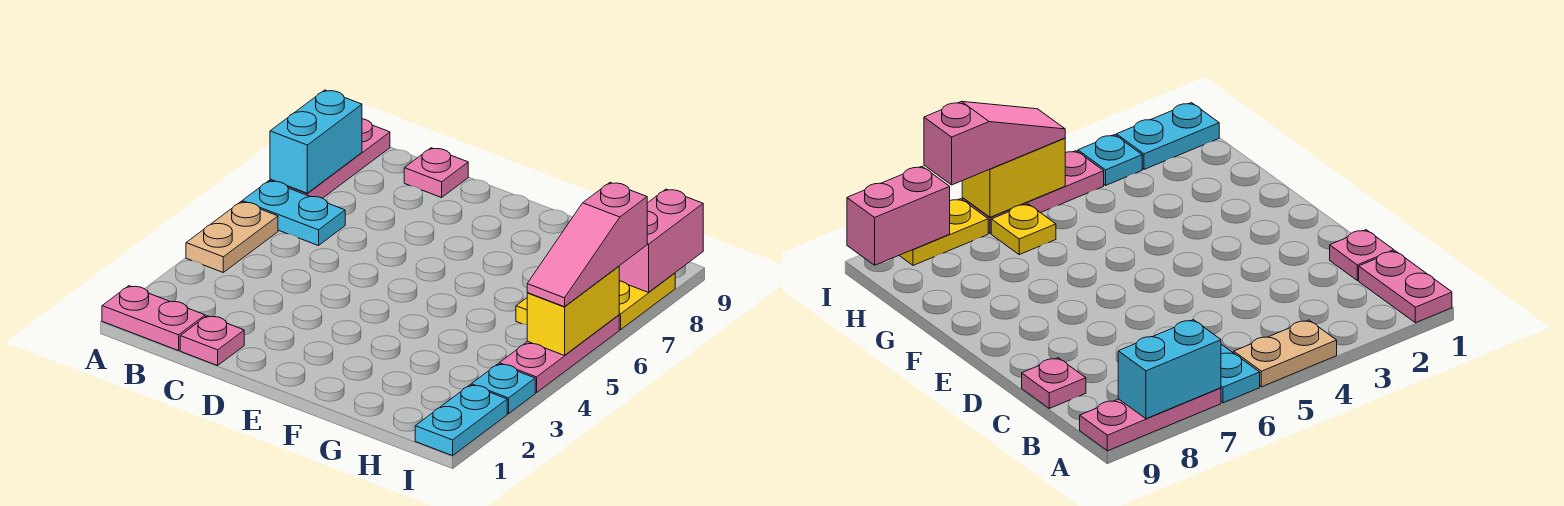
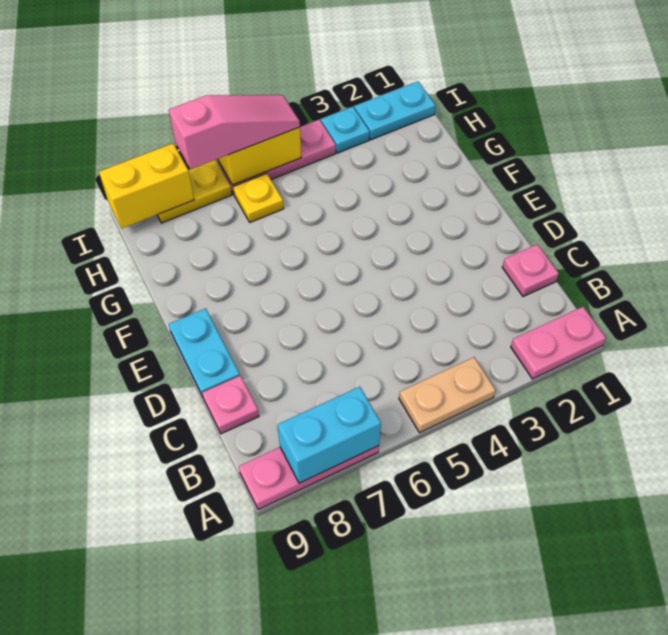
pink 1x2 plate [102,286,205,351] -> pink 1x2 plate turned to [511,307,606,379]
cyan 1x2 plate [242,181,345,246] -> cyan 1x2 plate moved to [169,308,240,397]
pink 1x2 brick [619,189,703,292] -> yellow 1x2 brick [99,143,194,228]

